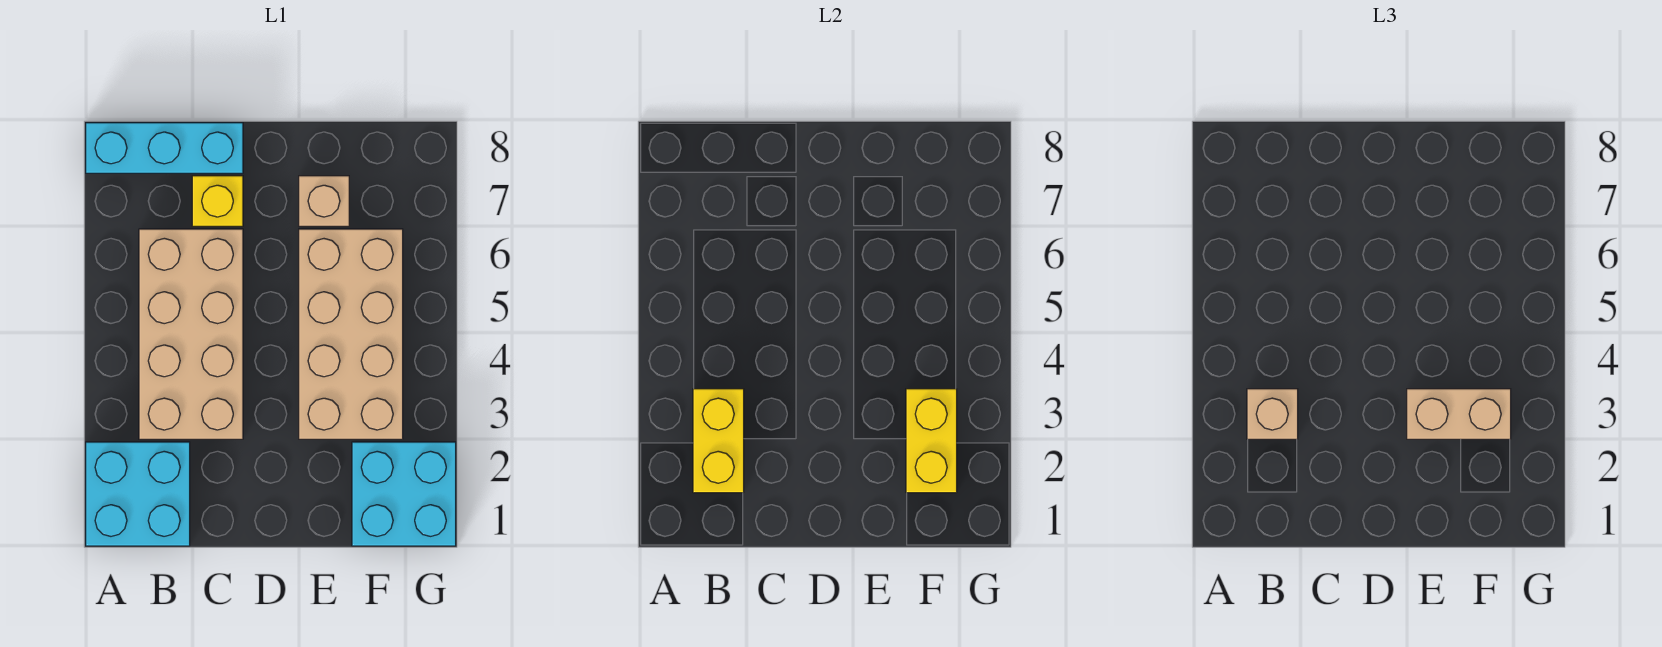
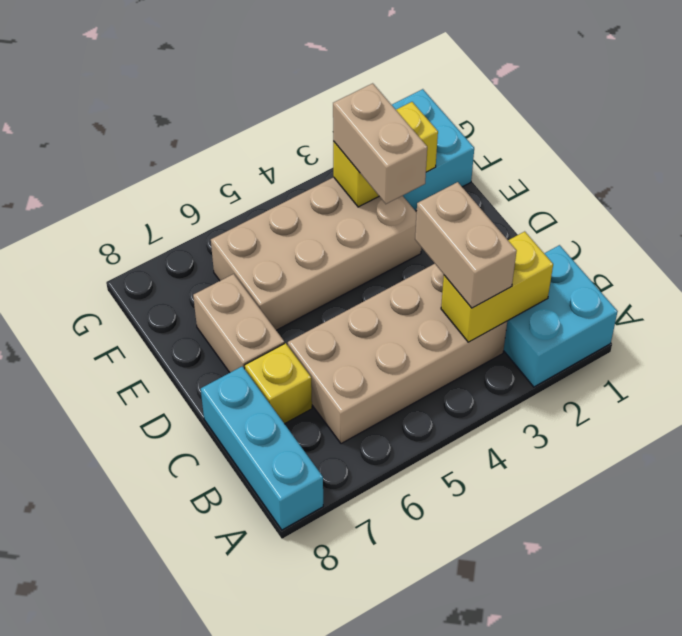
tan 1x1 brick [1247,389,1298,439] -> tan 1x2 brick [415,182,516,308]
tan 1x1 brick [299,176,349,226] -> tan 1x2 brick [193,274,284,373]

